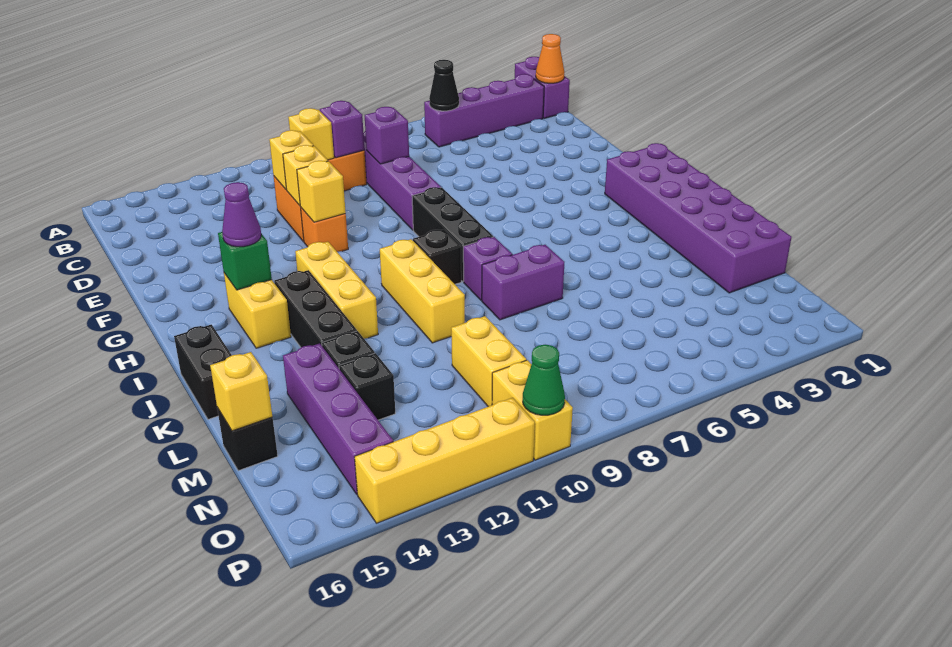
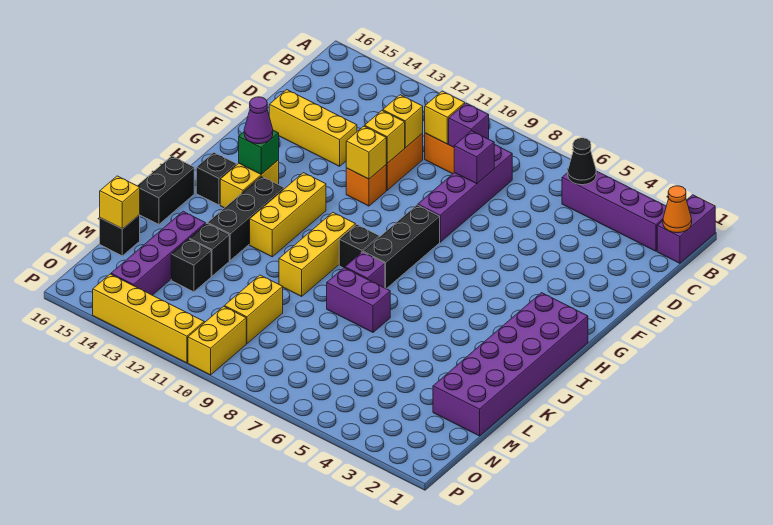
none -> yellow 1x3 brick [269,90,357,166]
none -> black 1x1 brick [196,152,236,205]
green 1x1 cone [523,345,565,415] -> none

